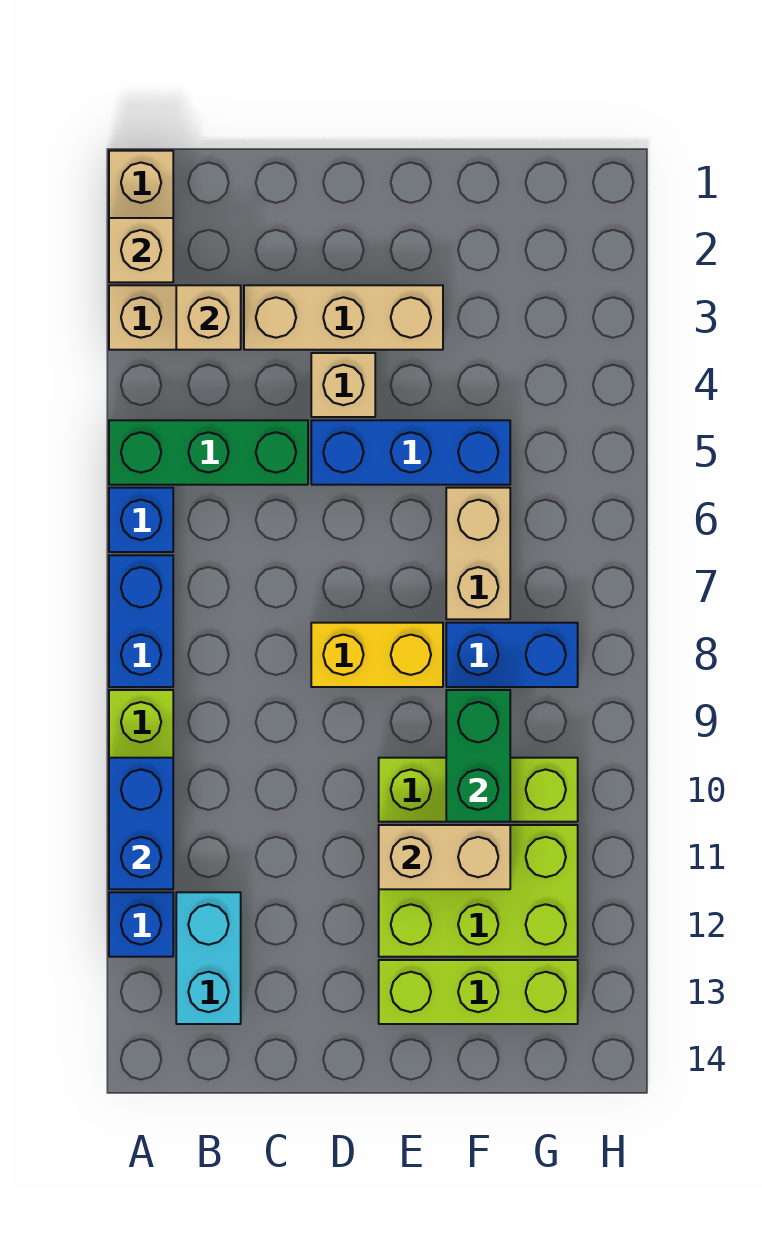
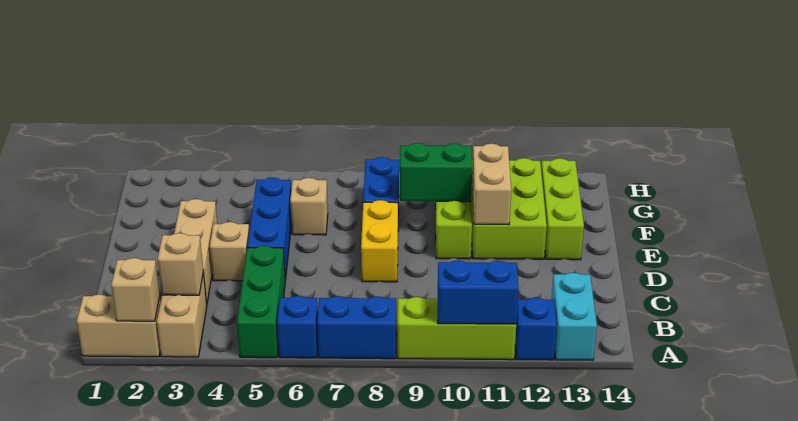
cyan 1x2 brick [176,892,241,1024] -> cyan 1x2 brick turned to [551,273,597,360]
tan 1x2 brick [446,488,510,619] -> tan 1x1 brick [290,178,328,235]

